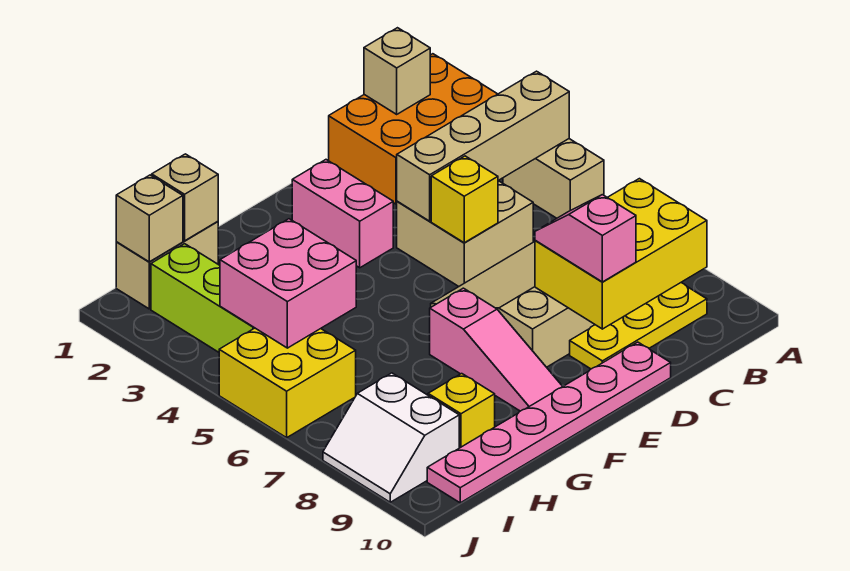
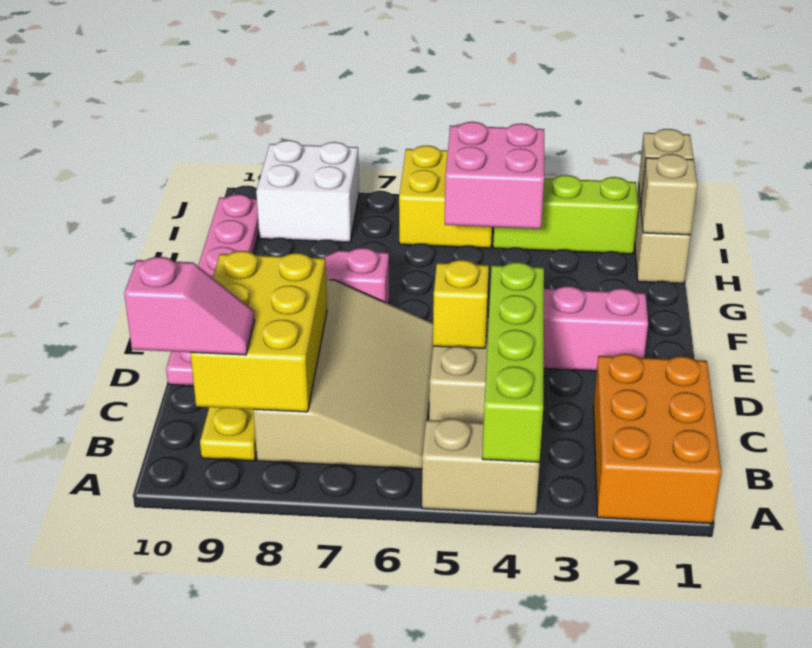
tan 1x4 brick [397,71,569,221] -> lime 1x4 brick [482,262,544,462]
tan 1x1 brick [364,28,430,114] -> none
pink 1x2 slope [535,195,636,282] -> pink 1x2 slope moved to [124,257,255,355]
yellow 1x1 brick [428,374,495,448] -> none
white 2x2 slope [323,373,459,502] -> white 2x2 brick [256,140,359,242]

